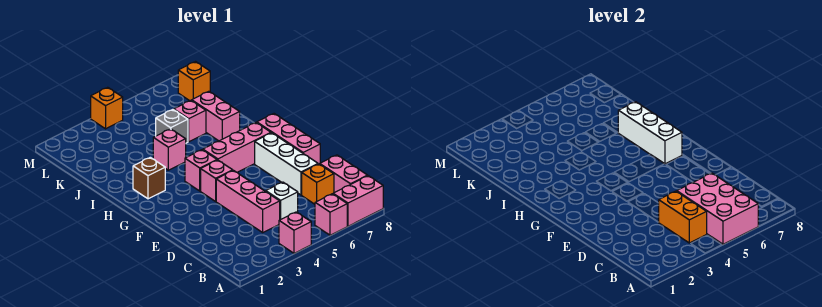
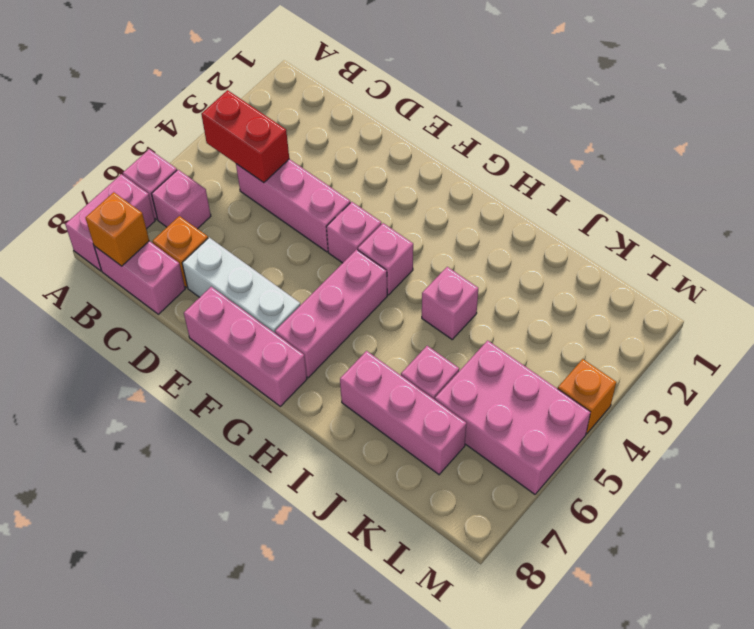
pink 1x1 brick [279,212,311,254] -> pink 1x1 brick moved to [152,170,211,229]
pink 2x3 brick [677,173,758,244] -> pink 2x3 brick moved to [435,341,591,494]
orange 1x2 brick [659,191,707,243] -> red 1x2 brick [201,90,289,183]
white 1x1 brick [266,182,298,220] -> none
white 1x3 brick [618,102,682,164] -> none
brown 1x1 brick [133,157,165,199] -> none
pink 1x2 brick [192,91,240,141] -> pink 1x3 brick [340,351,466,475]
grey 1x1 brick [156,110,188,143] -> none
orange 1x1 brick [178,62,210,101] -> orange 1x1 brick moved to [85,192,149,266]

